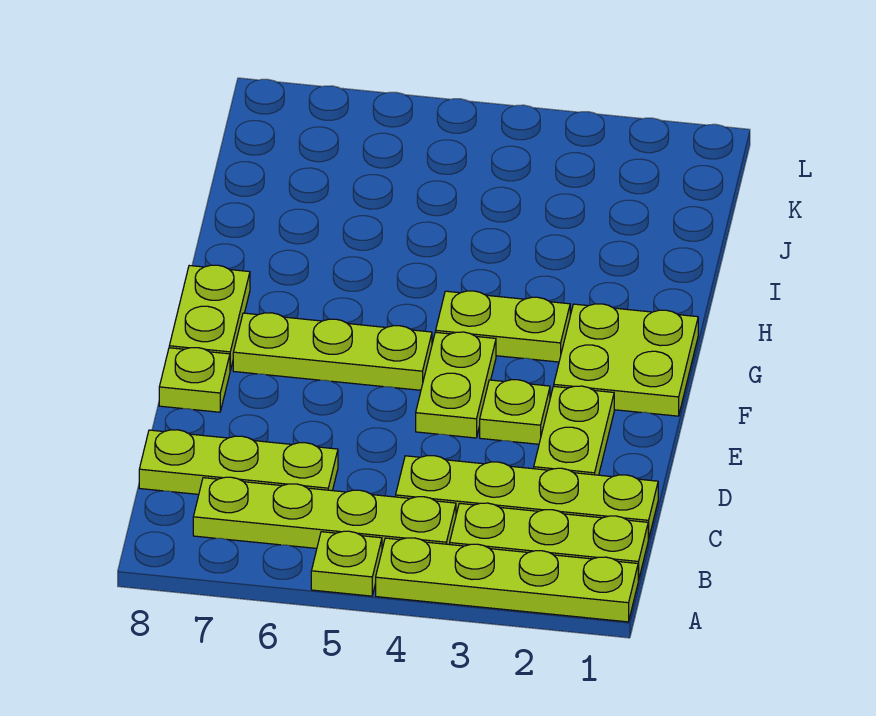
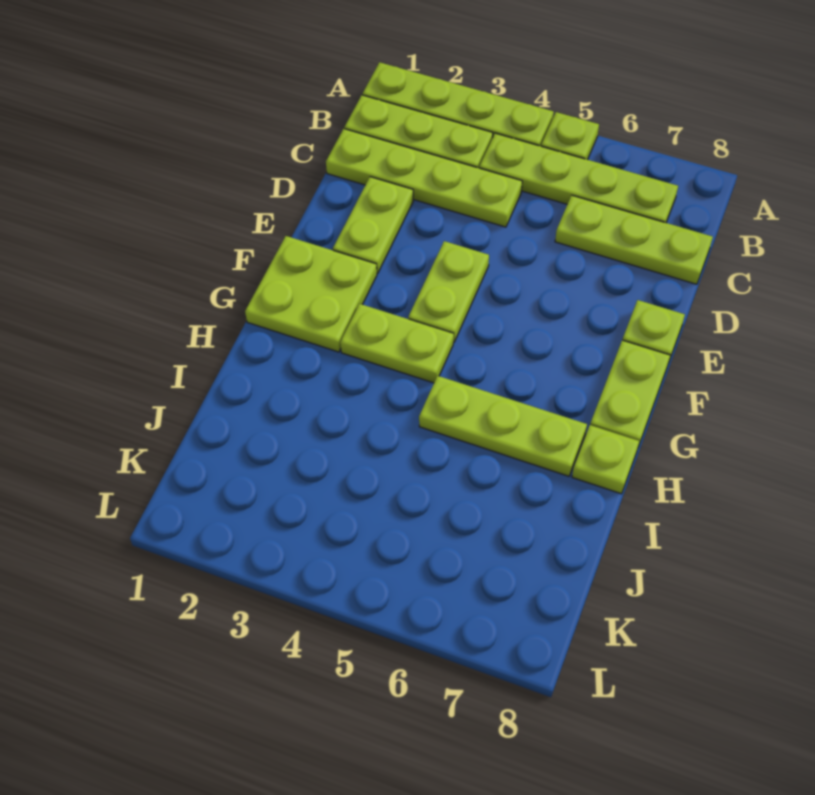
lime 1x1 plate [480,380,550,444] -> lime 1x1 plate moved to [572,425,639,494]
lime 1x3 plate [233,313,432,390] -> lime 1x3 plate moved to [419,376,587,476]

